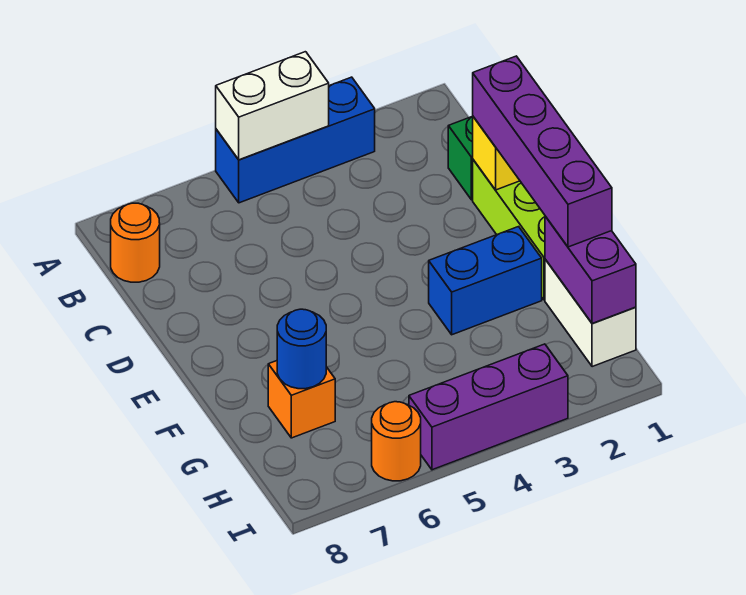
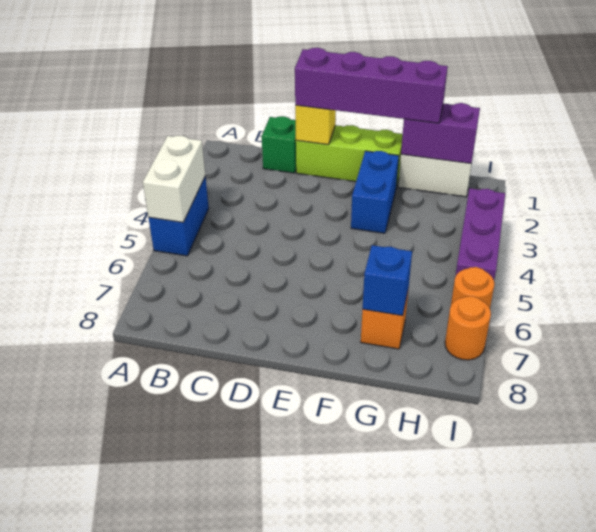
blue 1x3 brick [216,77,375,203] -> blue 1x2 brick [149,176,209,256]
orange 1x1 round brick [111,203,160,282] -> orange 1x1 round brick moved to [445,296,491,360]
blue 1x1 round brick [277,309,326,389] -> blue 1x1 brick [363,245,412,316]

